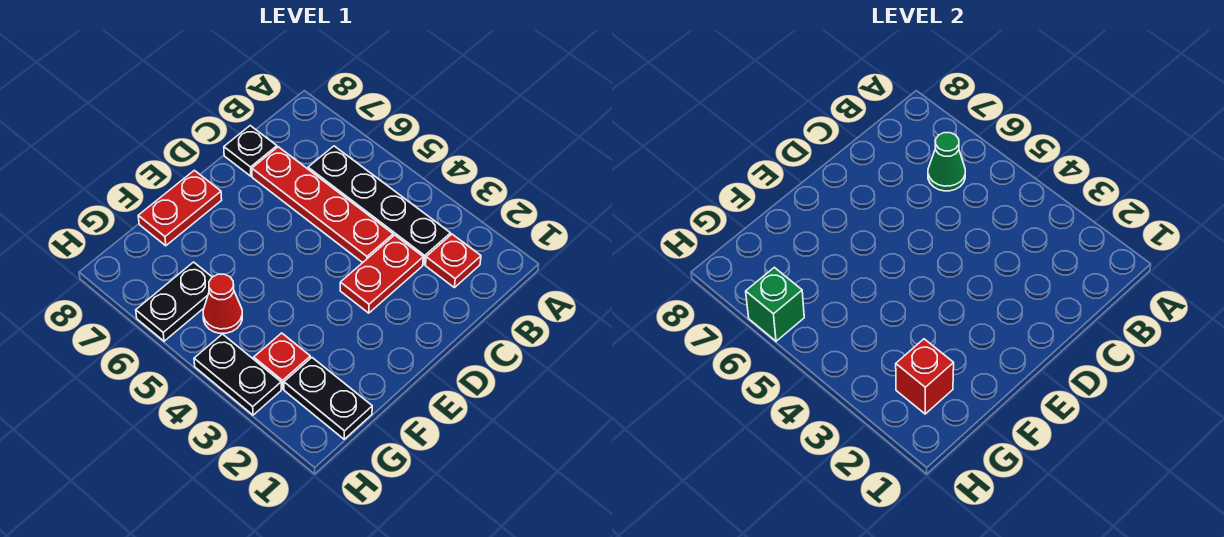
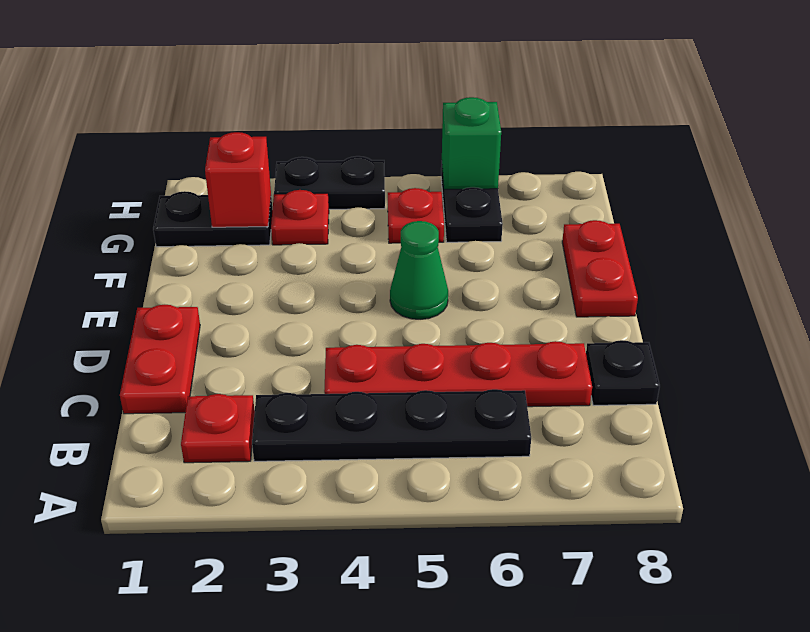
green 1x1 cone [928,133,965,191] -> green 1x1 cone moved to [390,221,448,320]
red 1x2 plate [340,235,423,313] -> red 1x2 plate moved to [120,305,200,414]
red 1x1 cone [203,274,242,333] -> red 1x1 plate [388,188,444,243]

